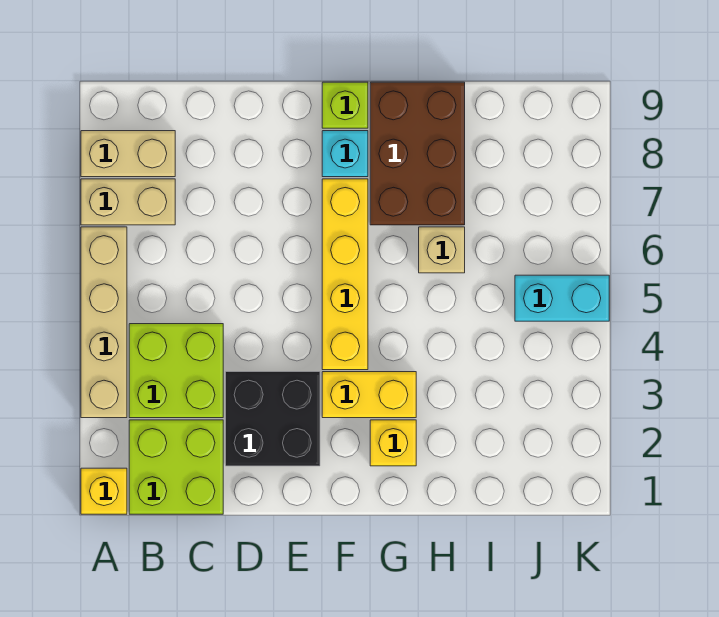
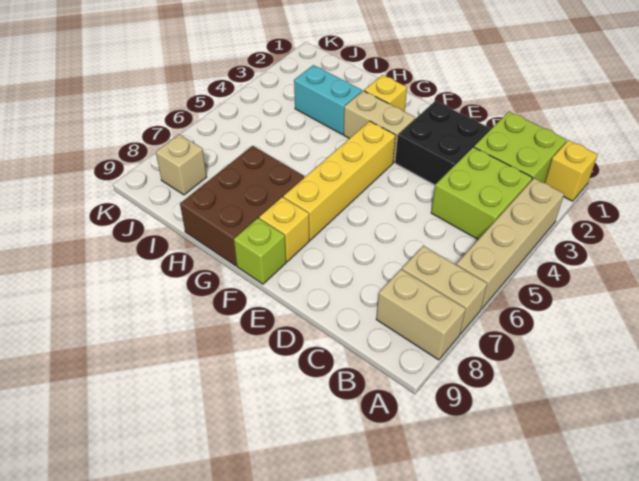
yellow 1x2 brick [322,372,416,418] -> tan 1x2 brick [344,91,415,163]
cyan 1x1 brick [322,131,368,177] -> yellow 1x1 brick [259,197,309,262]
tan 1x1 brick [419,227,465,273] -> tan 1x1 brick moved to [156,134,207,195]
cyan 1x2 brick [515,275,609,321] -> cyan 1x2 brick moved to [294,65,362,134]

